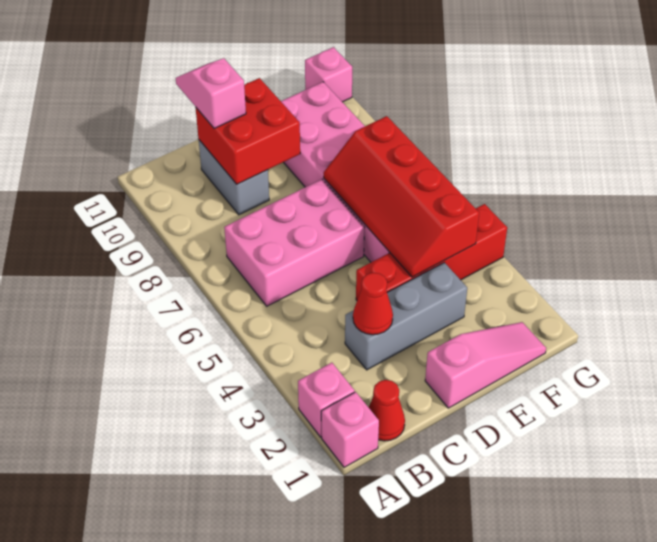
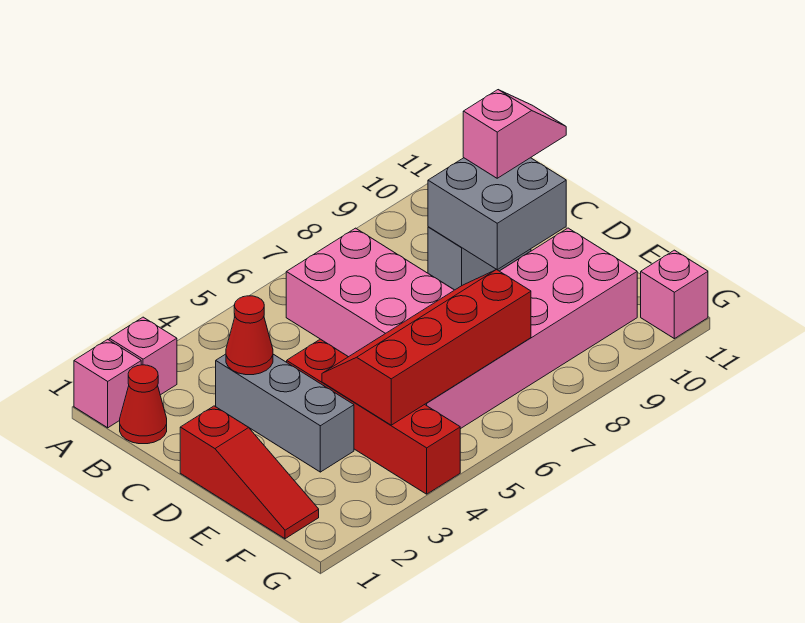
red 2x2 brick [195,78,300,184] -> grey 2x2 brick [428,158,566,270]
pink 1x3 slope [425,322,546,408] -> red 1x3 slope [180,406,319,539]

